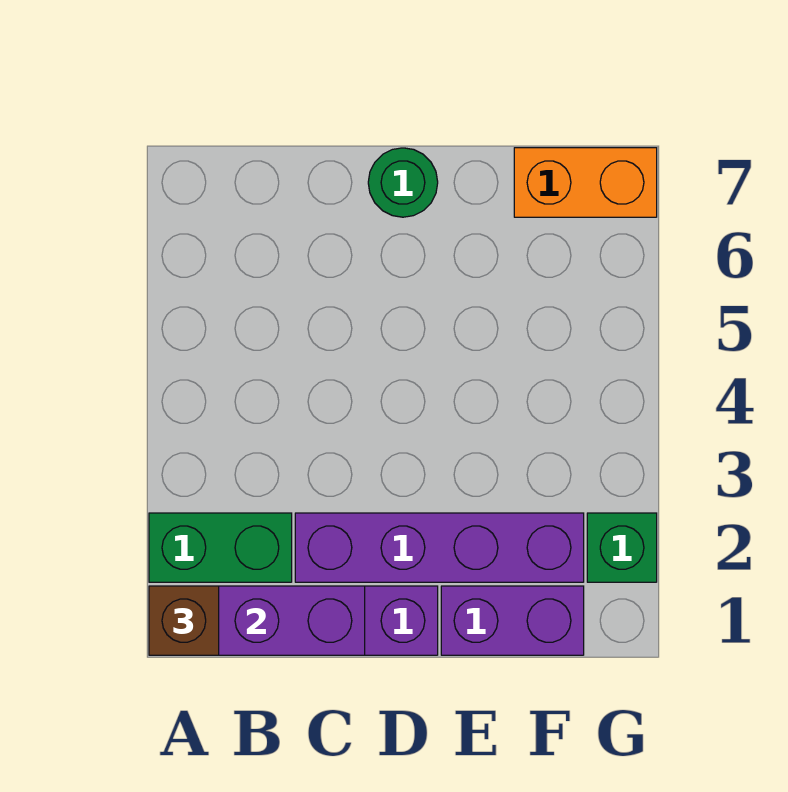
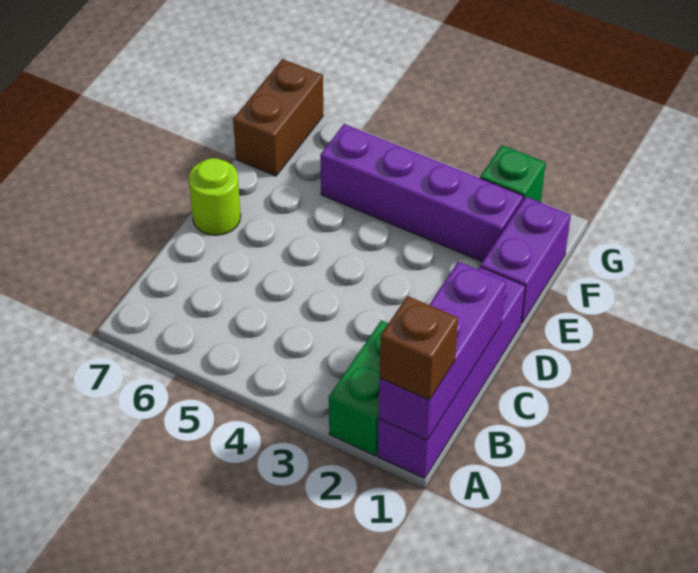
purple 1x4 brick [295,513,584,582] -> purple 1x4 brick turned to [320,124,523,262]
green 1x1 round brick [368,148,438,217] -> lime 1x1 round brick [189,158,241,235]
orange 1x2 brick [514,148,657,217] -> brown 1x2 brick [233,59,323,176]

